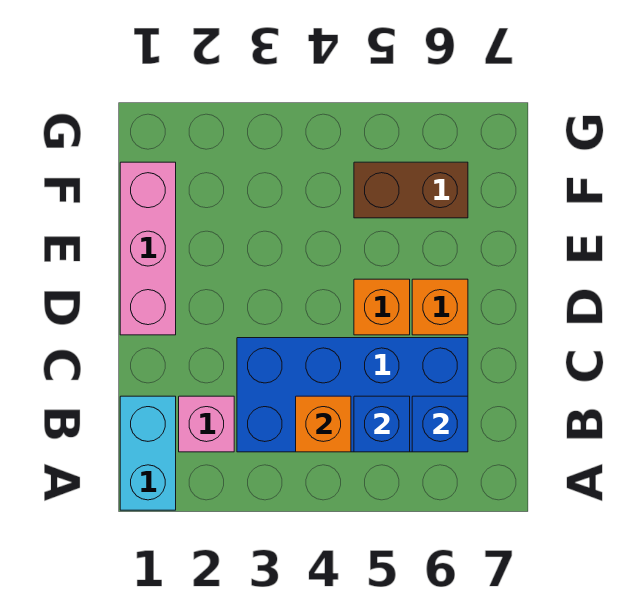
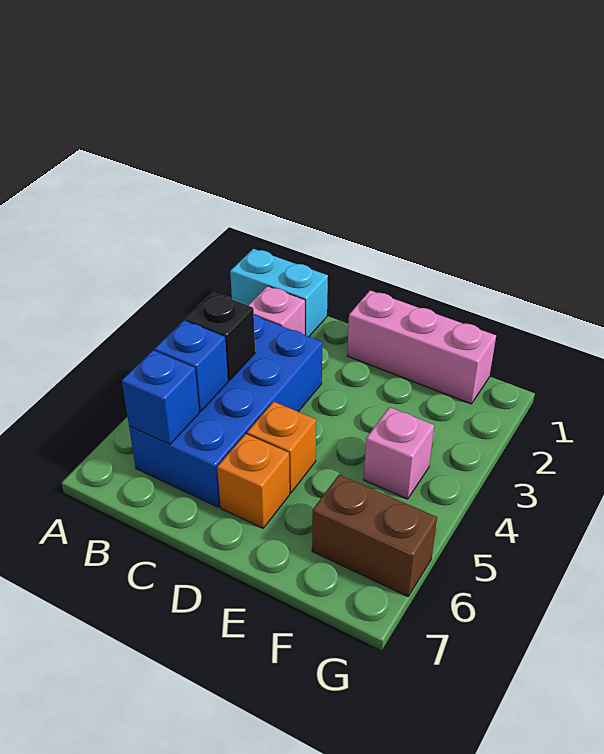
orange 1x1 brick [296,396,351,452] -> black 1x1 brick [185,292,255,380]
none -> pink 1x1 brick [364,407,434,499]
brown 1x2 brick [354,162,468,218] -> brown 1x2 brick turned to [312,475,437,596]

